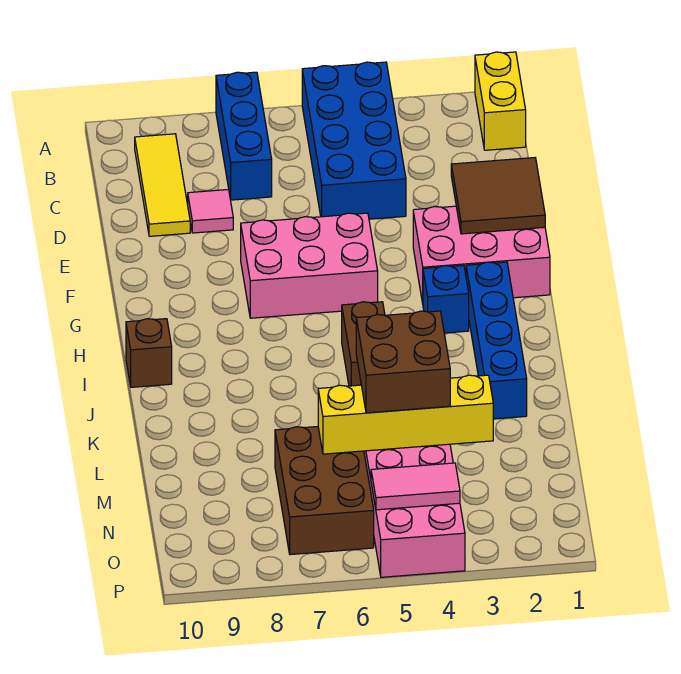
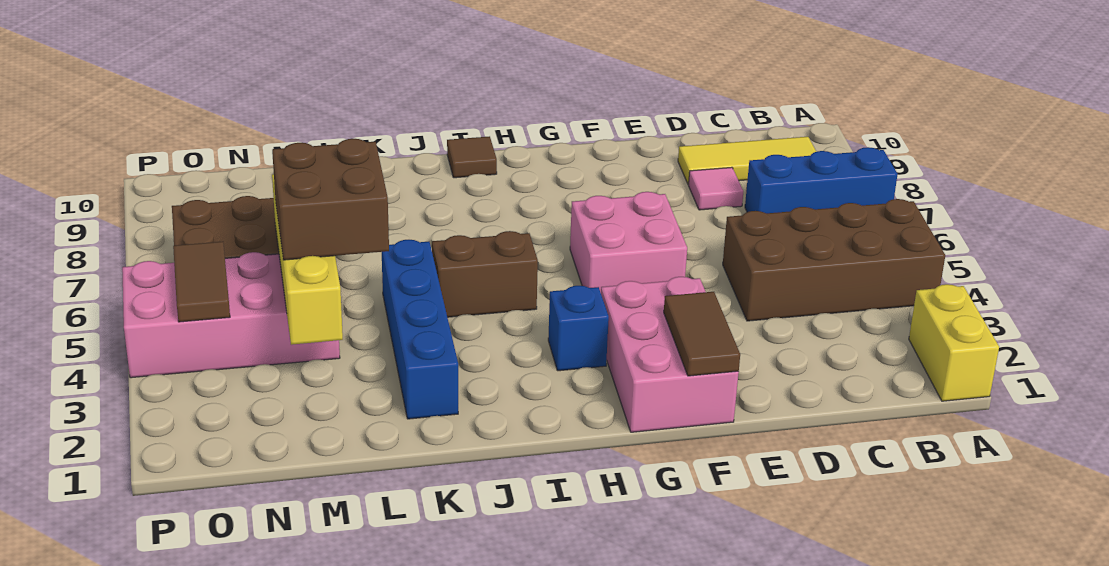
yellow 1x2 brick [475,52,526,150] -> yellow 1x2 brick turned to [909,284,999,401]
blue 2x4 brick [302,62,406,219] -> brown 2x4 brick [723,199,945,321]
brown 2x2 tile [451,158,545,234] -> brown 1x2 tile [664,292,740,376]
pink 2x3 brick [241,213,378,318] -> pink 2x2 brick [570,192,687,292]
blue 1x4 brick [466,262,527,419] -> blue 1x4 brick turned to [382,240,458,419]
brown 1x1 brick [126,319,172,387] -> brown 1x1 tile [447,136,497,178]
pink 1x2 tile [371,463,460,510] -> brown 1x2 tile [173,242,230,322]

